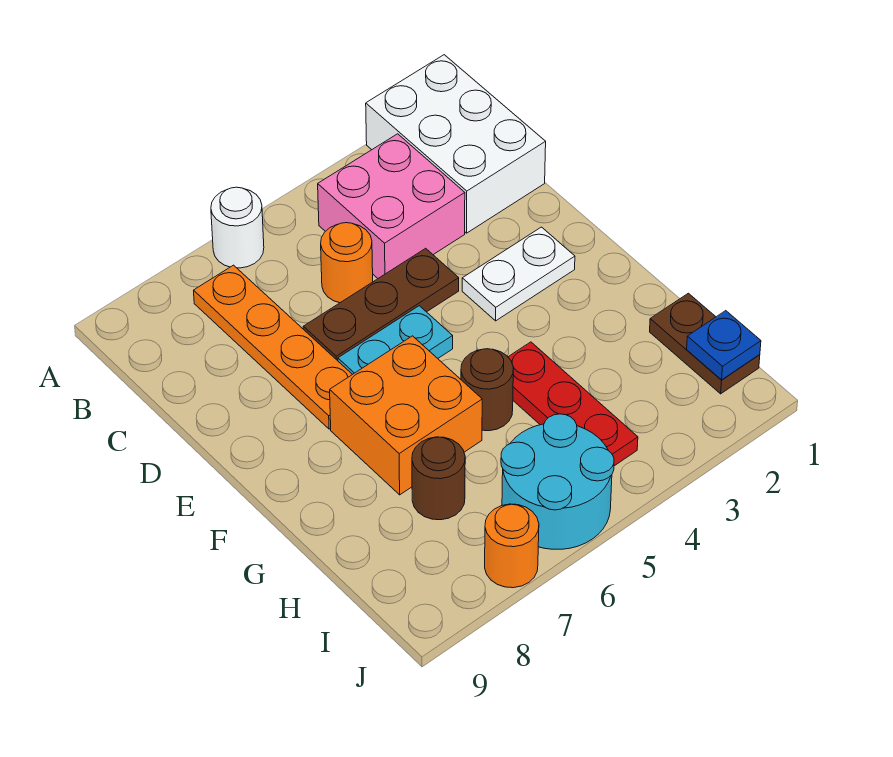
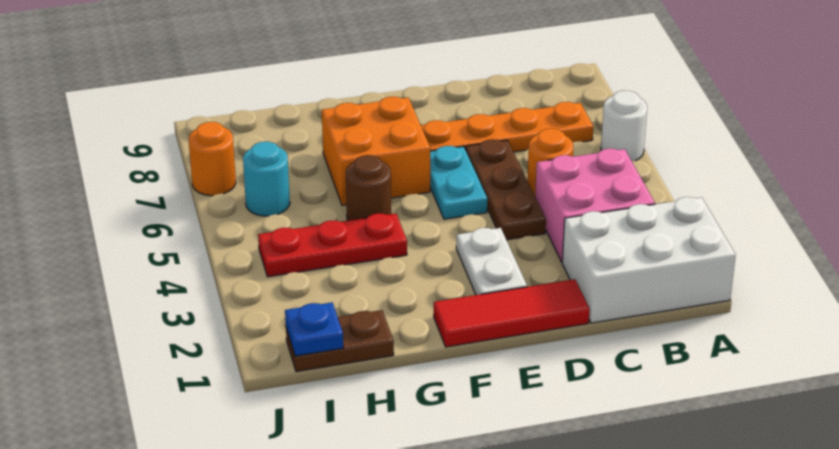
none -> red 1x3 tile [434,279,590,347]
brown 1x1 round brick [412,437,465,520] -> none
cyan 2x2 round brick [501,414,614,549] -> cyan 1x1 round brick [243,142,290,216]

